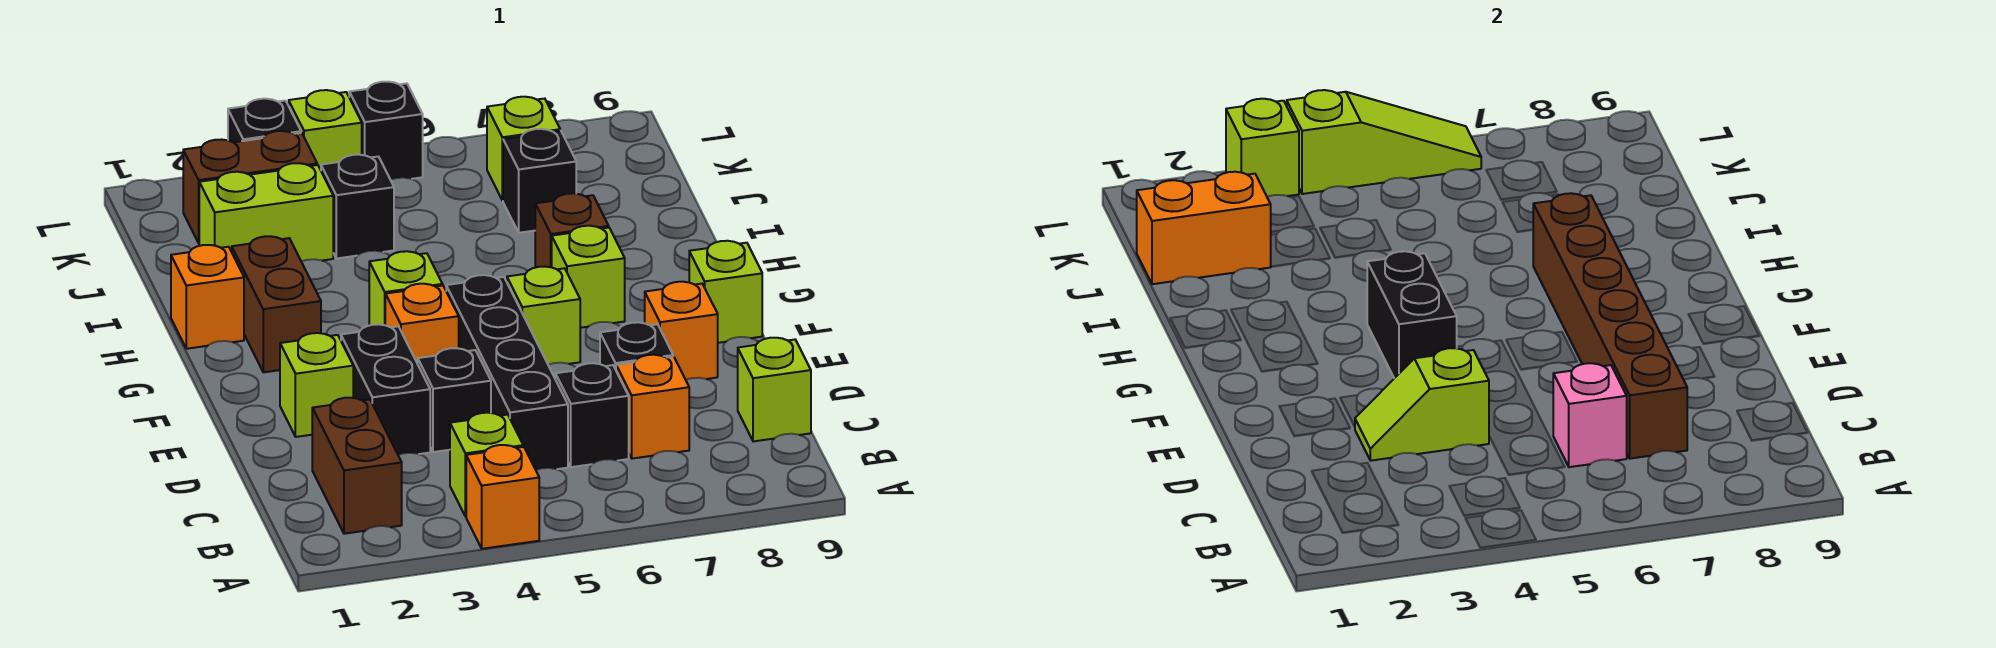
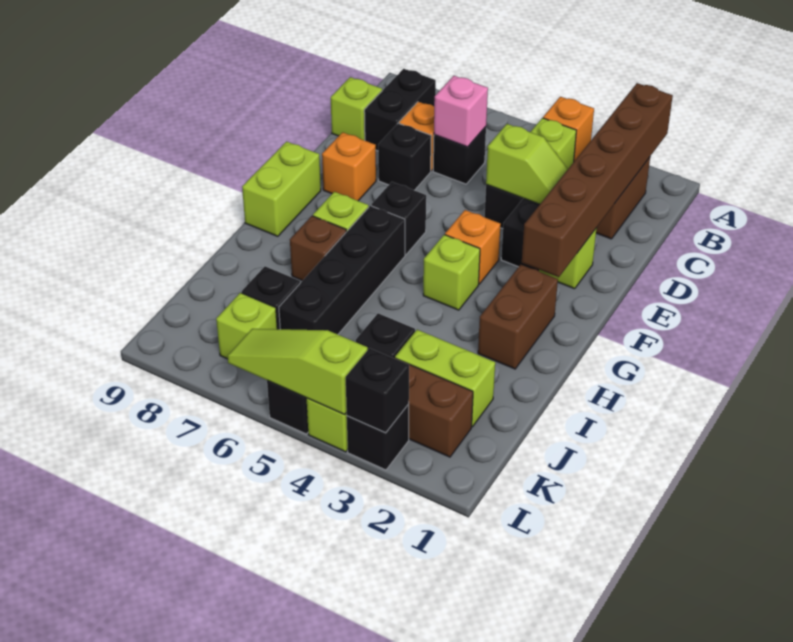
black 1x4 brick [446,275,568,470] -> black 1x4 brick moved to [279,206,405,334]
brown 1x6 brick [1533,193,1687,459] -> brown 1x6 brick moved to [522,83,673,277]
black 1x2 brick [1367,251,1457,378] -> black 1x2 brick moved to [364,69,436,151]
lime 1x1 brick [507,267,580,365] -> black 1x1 brick [371,182,426,255]
lime 1x1 brick [689,241,762,343] -> lime 1x2 brick [242,142,321,236]
orange 1x1 brick [171,245,244,349] -> none
orange 1x2 brick [1137,172,1271,284] -> none
lime 1x1 brick [1226,99,1299,197] -> black 1x1 brick [346,348,409,433]

